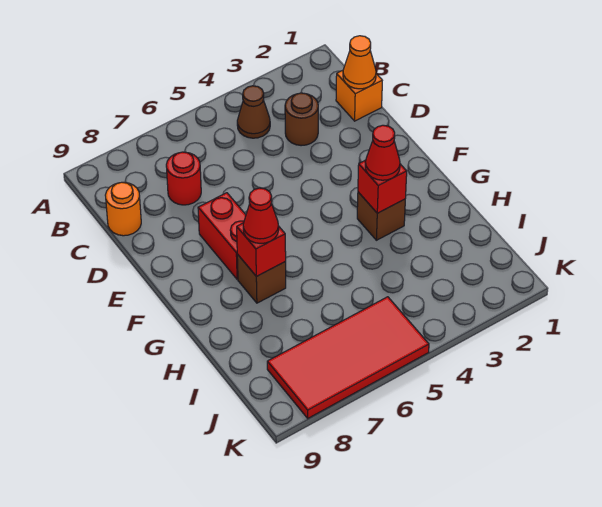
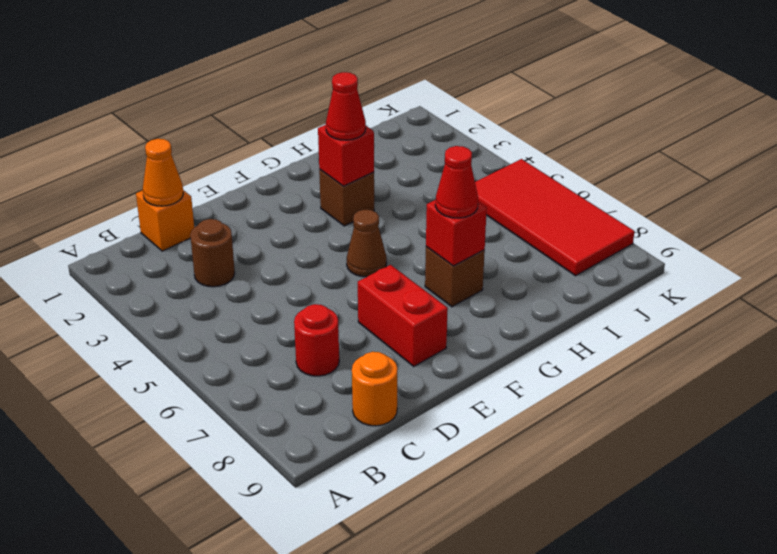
brown 1x1 cone [237,86,270,138] -> brown 1x1 cone moved to [347,210,387,277]
red 1x2 brick [198,193,246,279] -> red 1x2 brick turned to [358,265,448,366]

